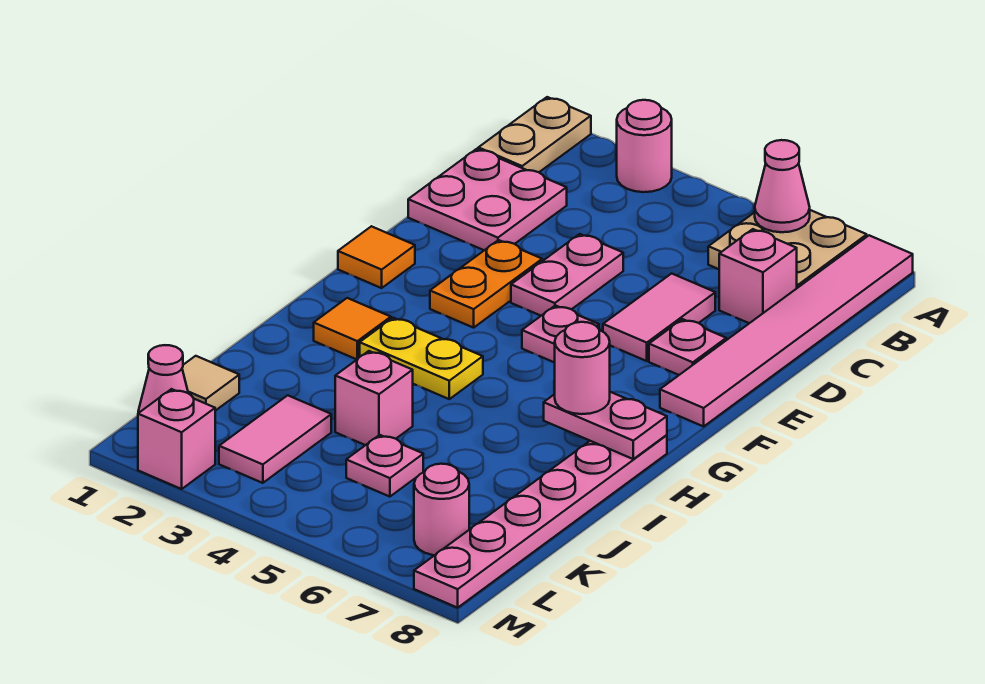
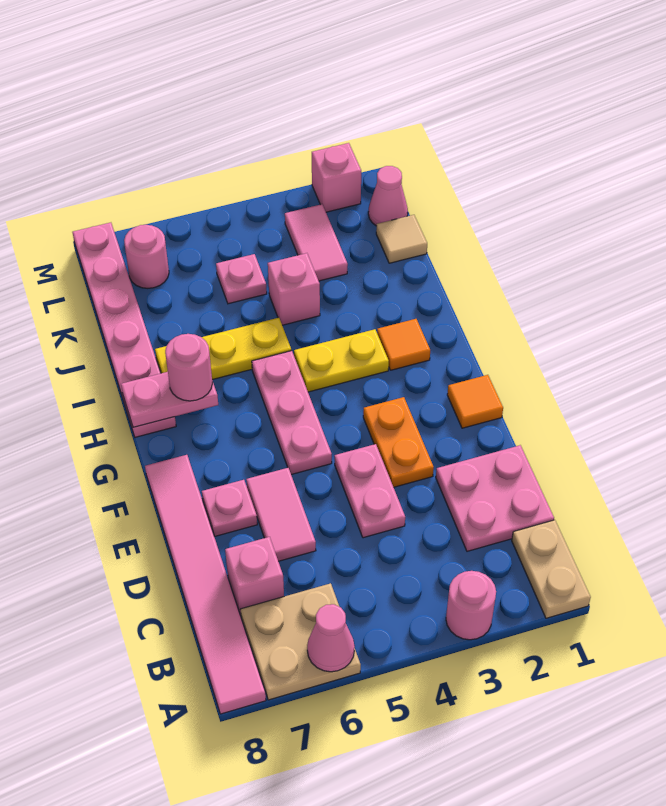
pink 1x1 plate [522,306,599,363] -> pink 1x3 plate [252,351,332,475]
none -> yellow 1x3 plate [155,318,291,380]

